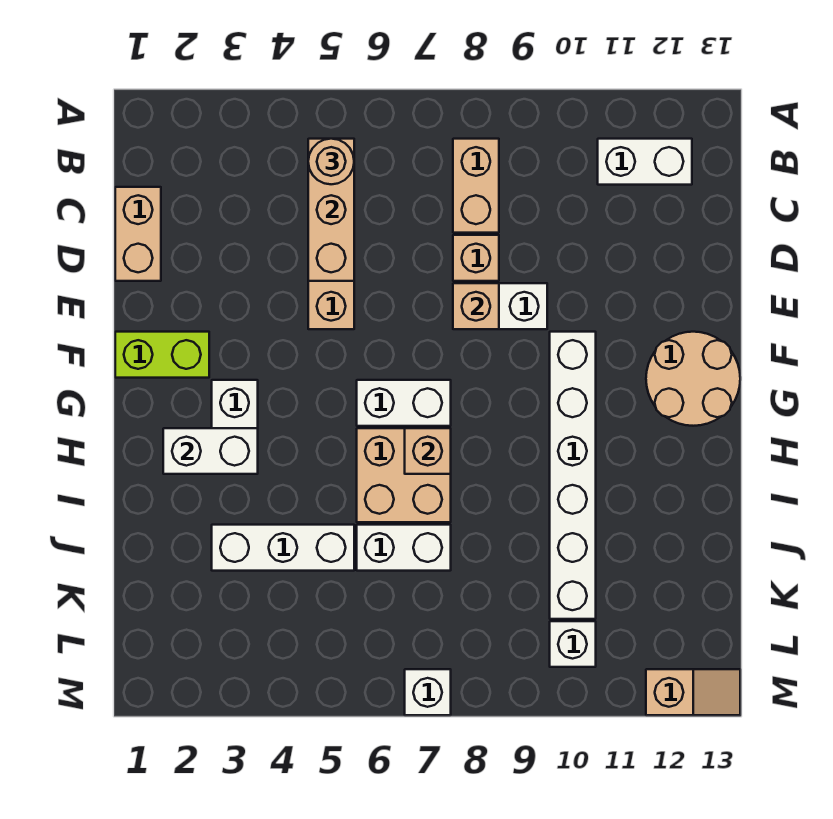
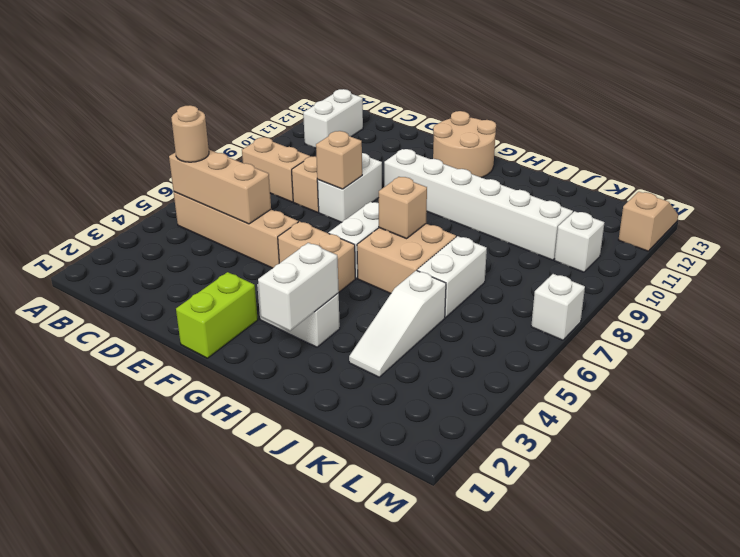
tan 1x2 brick [115,187,161,281] -> tan 1x2 brick moved to [278,221,355,292]
white 1x3 brick [212,525,354,571] -> white 1x3 slope [349,270,446,377]

